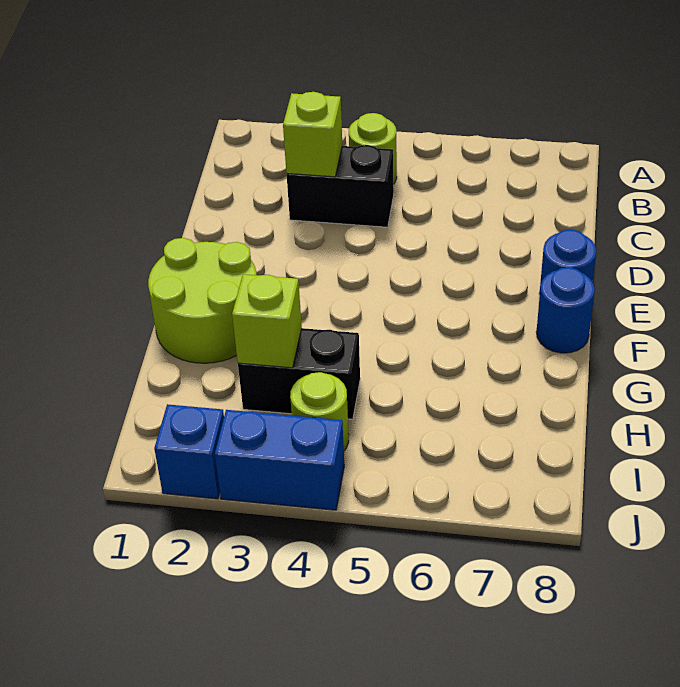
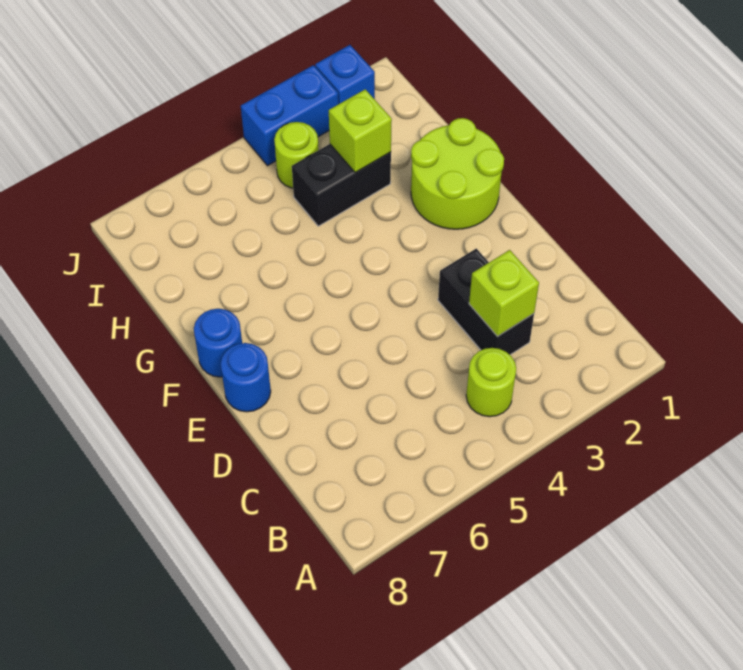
black 1x2 brick [287,145,394,227] -> black 1x2 brick turned to [438,248,534,355]

